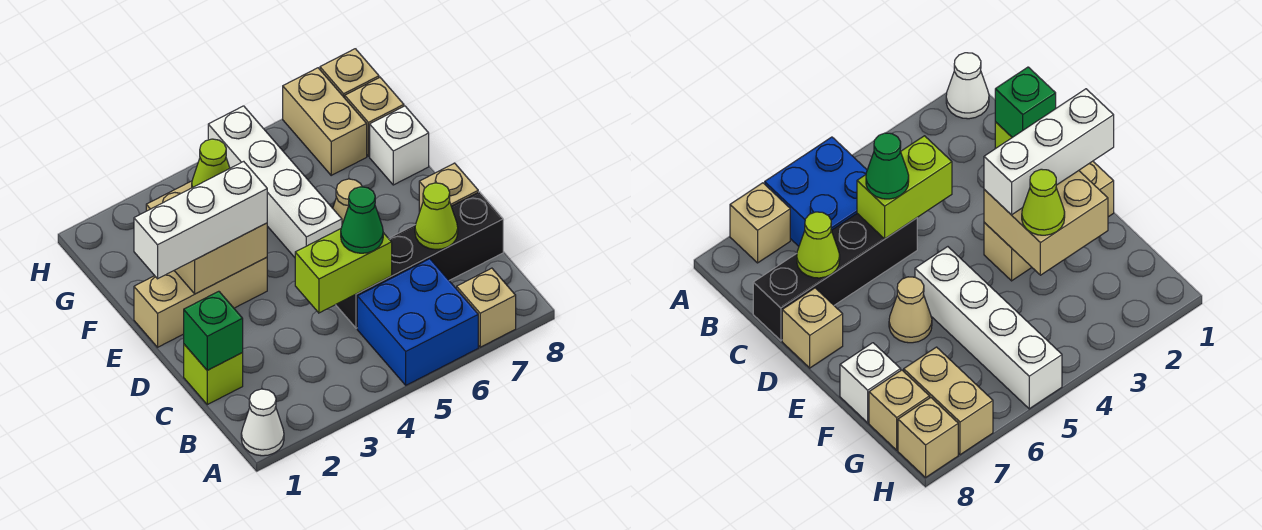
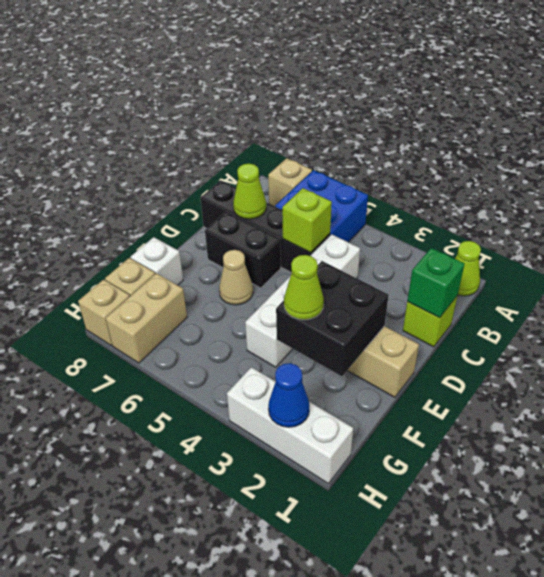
white 1x1 cone [241,389,284,456] -> lime 1x1 cone [455,241,481,296]
lime 1x2 brick [295,229,392,313] -> lime 1x1 brick [282,188,332,253]
green 1x1 cone [341,187,383,253] -> none
none -> black 1x2 brick [205,212,281,288]
tan 1x1 brick [419,163,478,212] -> none
white 1x3 brick [134,161,267,279] -> white 1x3 brick moved to [227,367,353,483]
tan 2x2 brick [146,181,267,294] -> black 2x2 brick [276,261,389,376]
white 1x4 brick [208,106,342,257] -> white 1x4 brick moved to [245,234,360,367]
none -> blue 1x1 cone [268,363,309,427]

